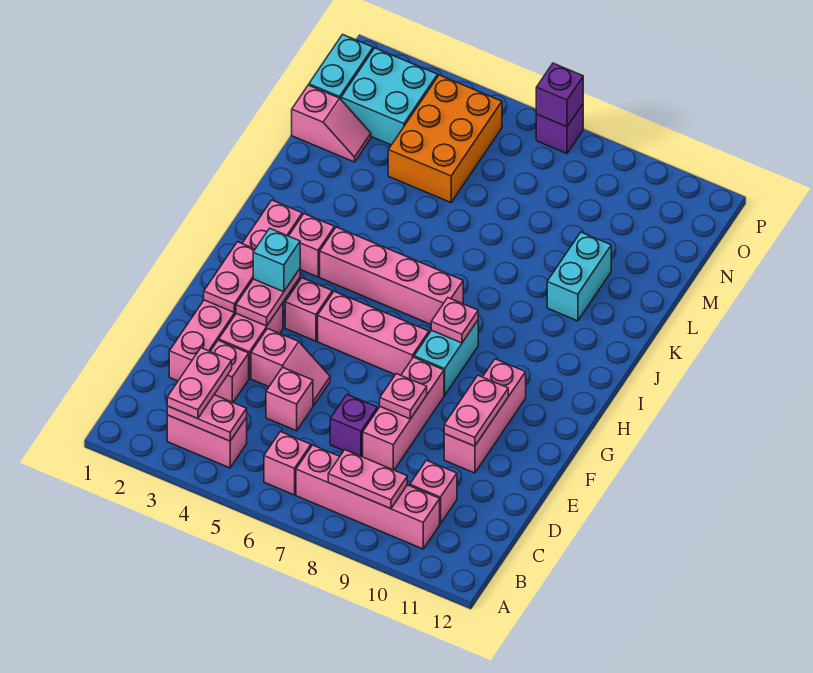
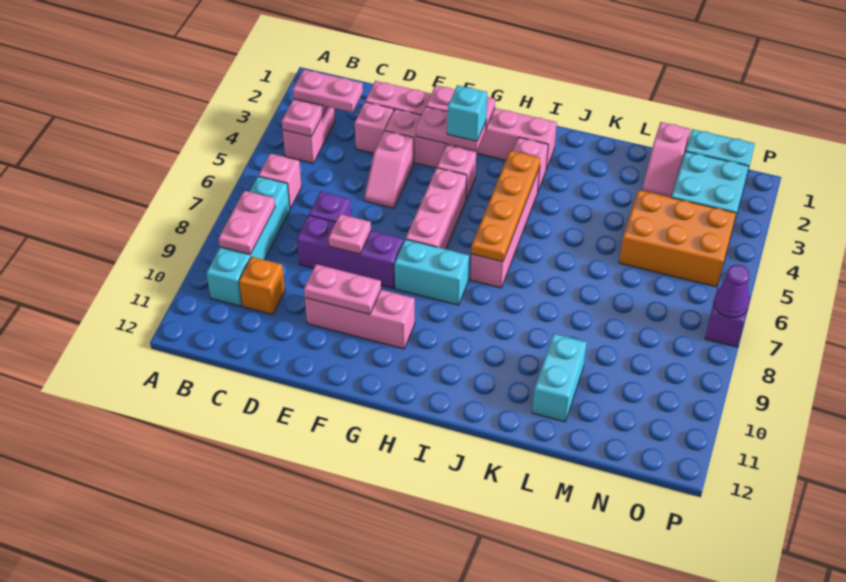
pink 1x4 brick [296,445,440,549] -> cyan 1x4 brick [207,176,290,306]
pink 1x1 brick [410,460,457,524] -> orange 1x1 brick [239,257,285,315]
pink 1x1 brick [266,367,313,431] -> none
pink 1x3 brick [363,357,444,470] -> purple 1x3 brick [297,215,404,289]
pink 1x1 plate [431,298,478,343] -> none
none -> orange 1x4 plate [471,151,540,262]
cyan 1x2 brick [547,232,611,321] -> cyan 1x2 brick turned to [532,334,587,422]
purple 1x1 brick [536,63,583,127] -> purple 1x1 cone [714,265,749,318]

